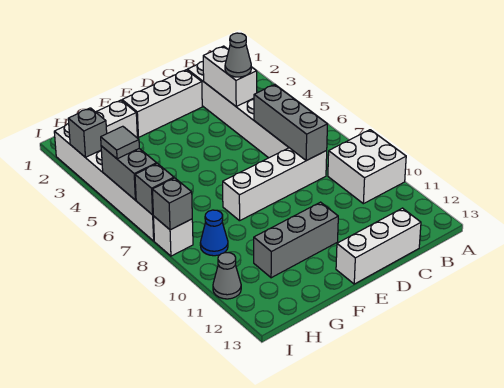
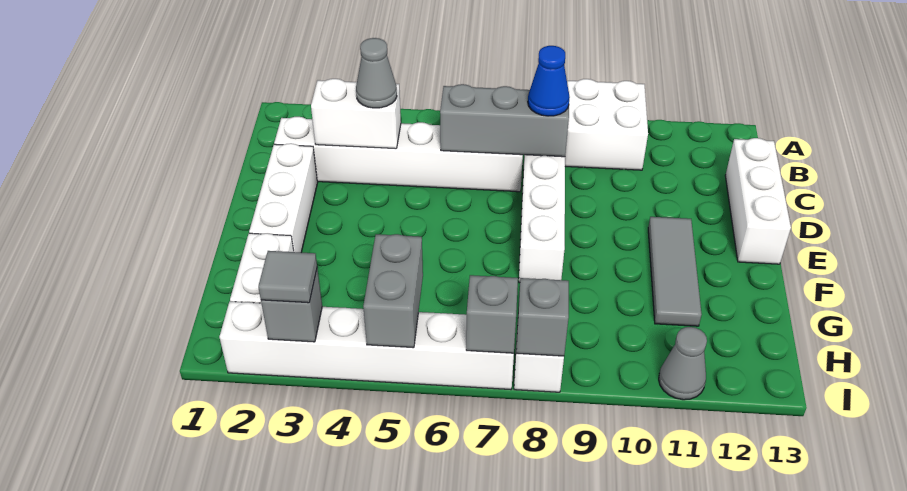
grey 1x3 brick [254,202,338,278] -> grey 1x3 tile [648,217,702,326]
blue 1x1 cone [200,210,228,256] -> blue 1x1 cone moved to [528,46,570,116]
grey 1x2 brick [101,146,157,200] -> grey 1x2 brick turned to [363,234,423,348]
grey 1x1 tile [101,126,139,159] -> grey 1x1 tile moved to [258,251,317,303]

